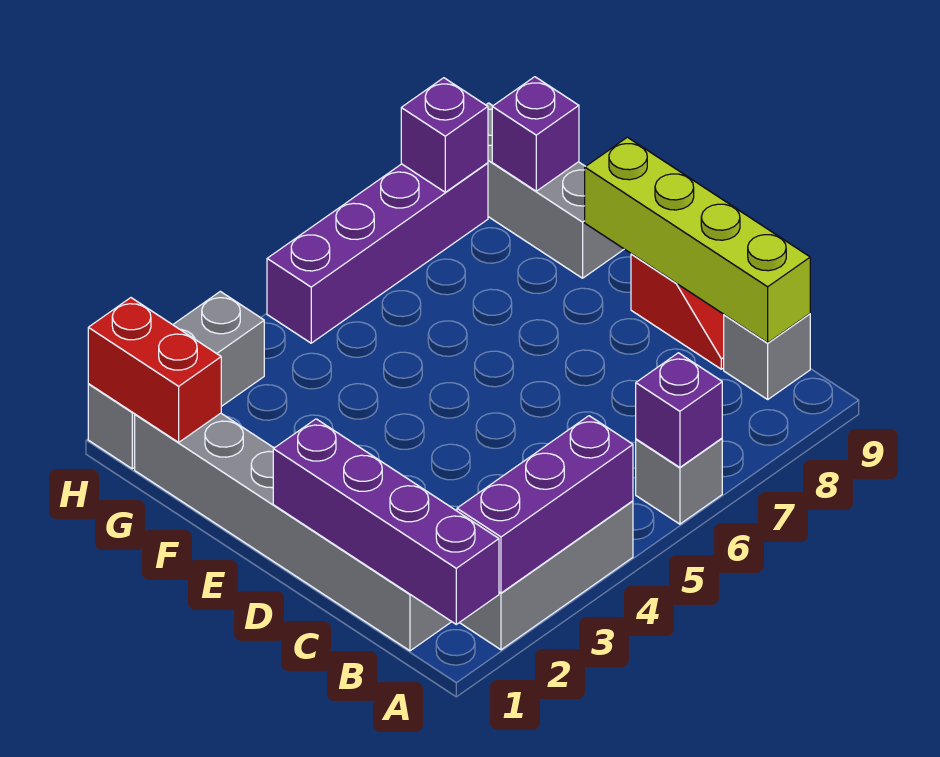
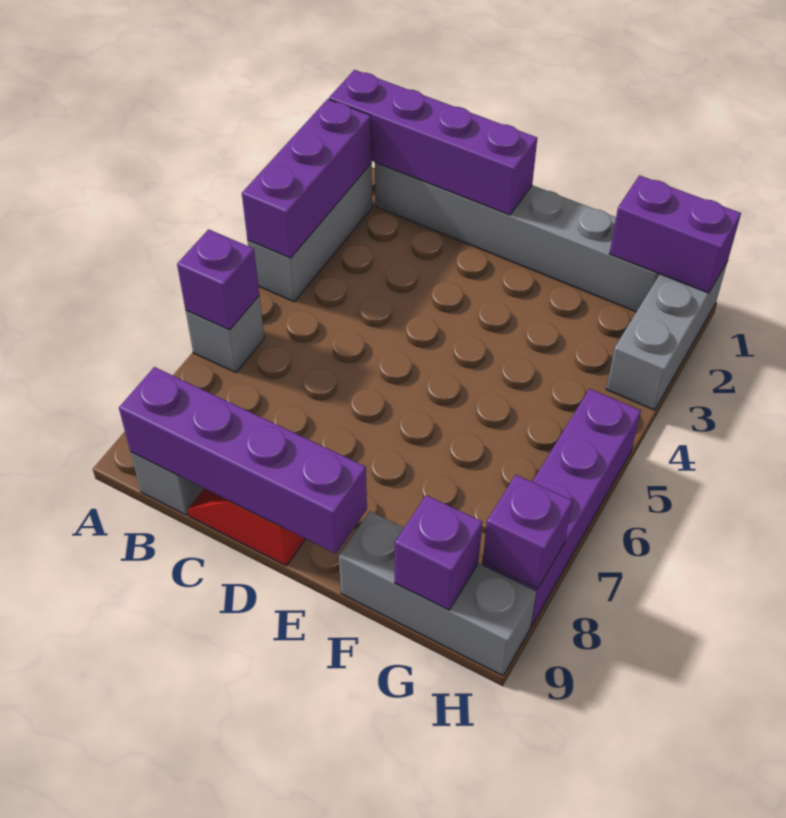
lime 1x4 brick [585,137,810,343] -> purple 1x4 brick [119,367,367,554]
red 1x2 brick [88,298,221,442] -> purple 1x2 brick [610,175,741,293]

